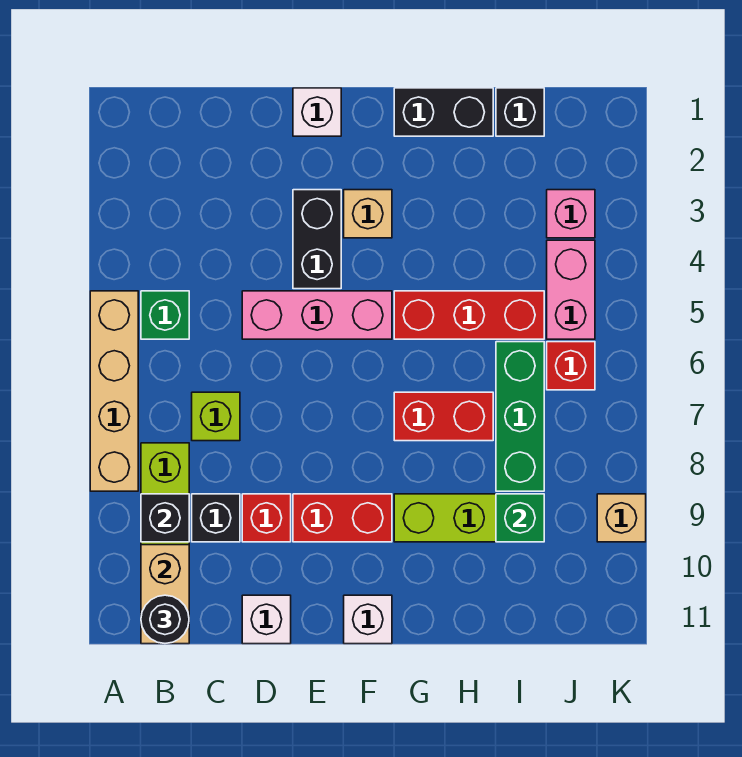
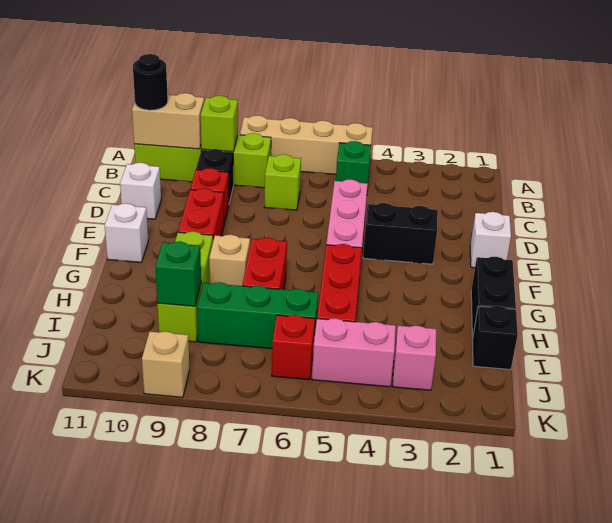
black 1x1 brick [141,494,189,542] -> lime 1x1 brick [201,96,238,152]
tan 1x1 brick [344,190,392,238] -> tan 1x1 brick moved to [209,235,250,286]

